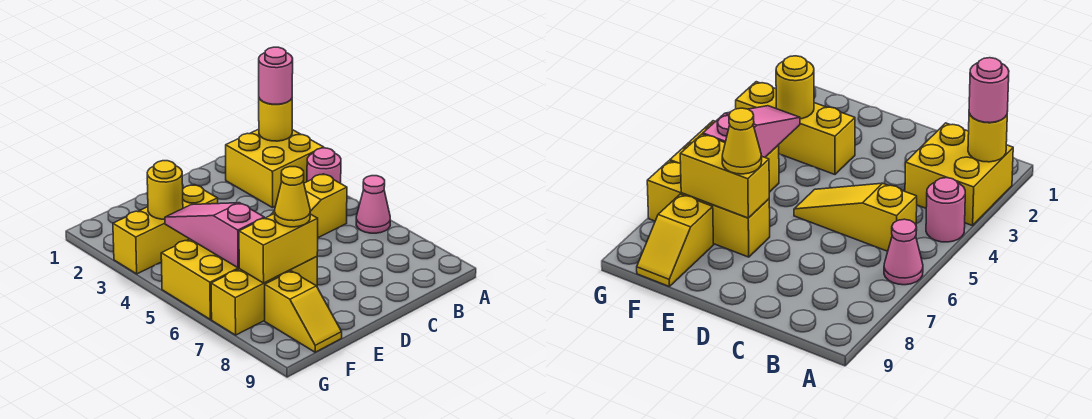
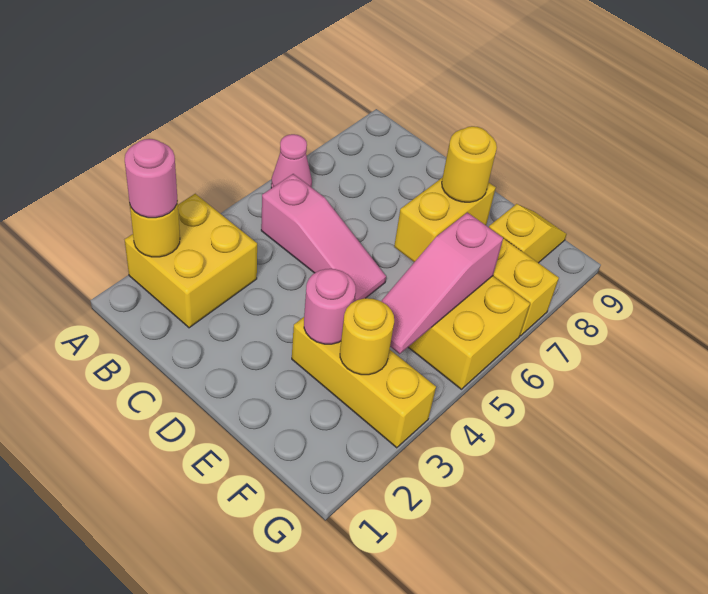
pink 1x1 round brick [307,148,341,183] -> pink 1x1 round brick moved to [304,269,356,344]
yellow 1x3 slope [271,174,347,238] -> pink 1x3 slope [261,174,386,301]
yellow 1x2 brick [239,214,318,283] -> yellow 1x2 brick turned to [394,177,496,262]
yellow 1x1 cone [275,167,310,227] -> yellow 1x1 round brick [442,126,497,202]

